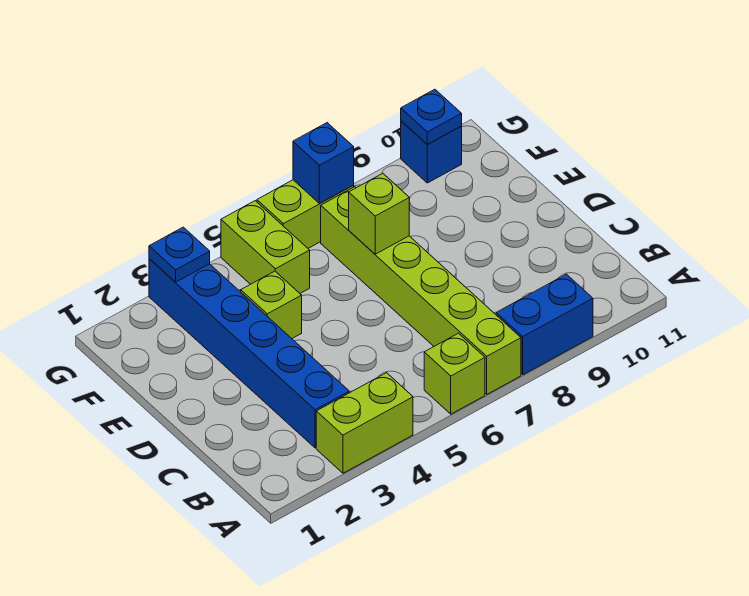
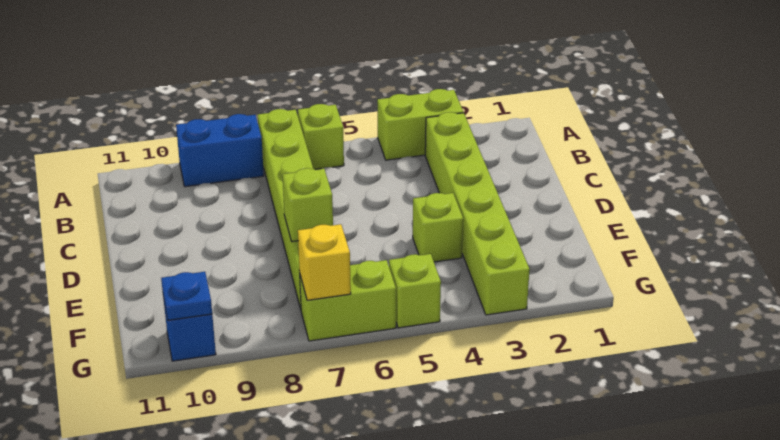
blue 1x6 brick [149,259,349,448] -> lime 1x6 brick [425,112,530,315]
lime 1x2 brick [221,201,310,293] -> lime 1x1 brick [389,254,441,328]
blue 1x1 plate [149,227,210,282] -> none
blue 1x1 brick [293,123,354,203] -> yellow 1x1 brick [298,224,351,300]

